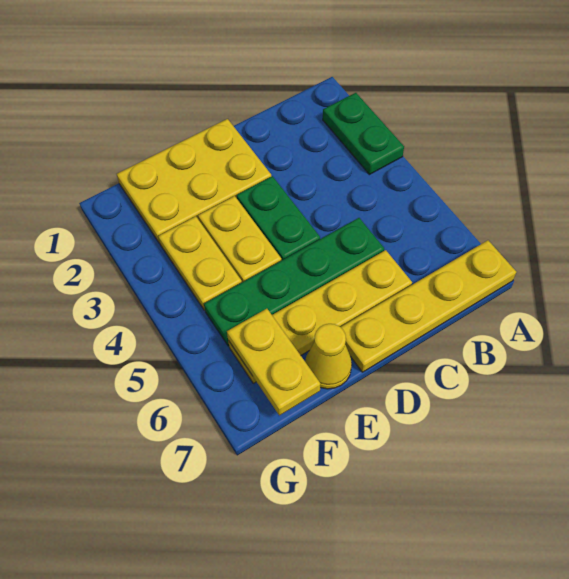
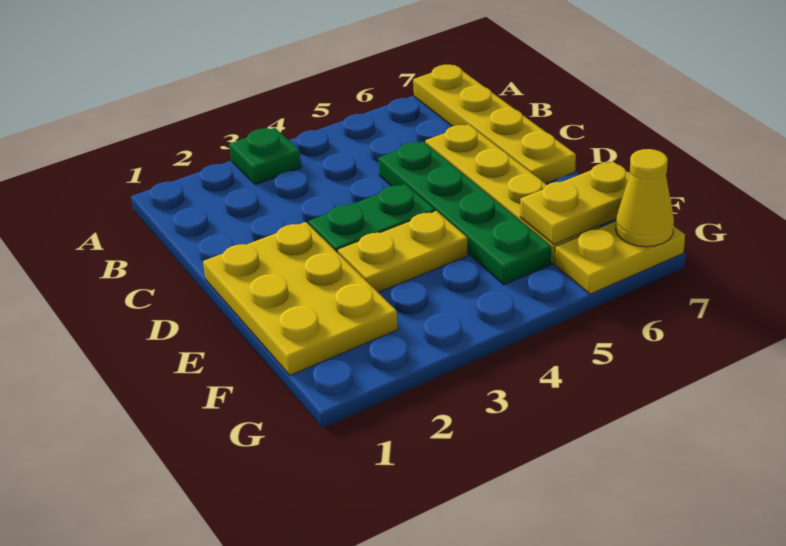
green 1x2 plate [323,93,404,175] -> green 1x1 plate [229,128,301,185]
yellow 1x1 cone [305,324,352,389] -> yellow 1x1 cone moved to [616,149,674,247]
yellow 1x2 plate [158,216,242,310] -> yellow 1x2 plate moved to [555,221,685,294]

